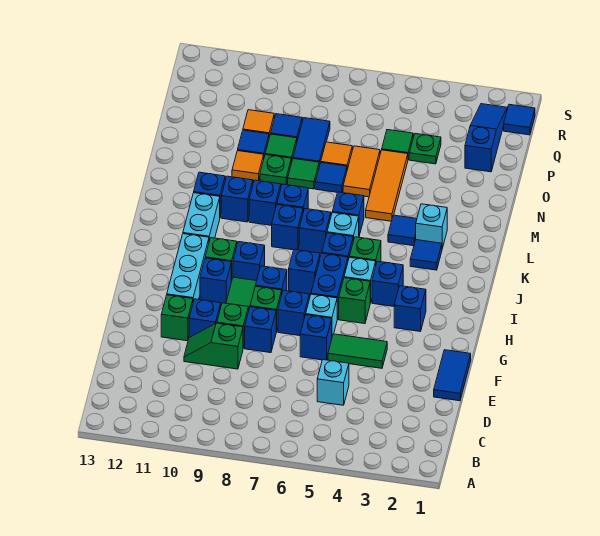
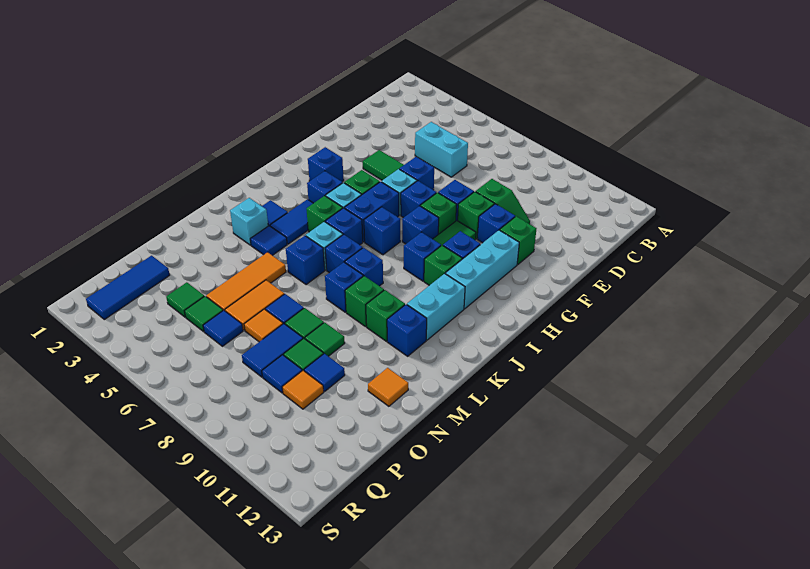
cyan 1x1 brick [317,360,349,405] -> cyan 1x2 brick [415,122,468,177]
blue 1x2 tile [434,350,471,401] -> blue 1x2 tile moved to [270,199,313,244]
blue 1x1 brick [249,180,281,226] -> green 1x1 brick [345,276,384,327]
blue 1x1 brick [221,176,253,222] -> green 1x1 brick [366,290,405,341]
green 1x1 plate [260,155,291,185] -> green 1x1 tile [305,322,345,356]
orange 1x1 tile [232,151,264,181] -> orange 1x1 tile moved to [368,368,408,406]
blue 1x3 slope [465,104,507,172] -> blue 1x3 tile [86,256,170,319]
green 1x1 plate [409,134,441,164] -> green 1x1 tile [166,282,204,317]
blue 1x1 tile [504,104,535,135] -> blue 1x1 tile moved to [203,310,243,346]

